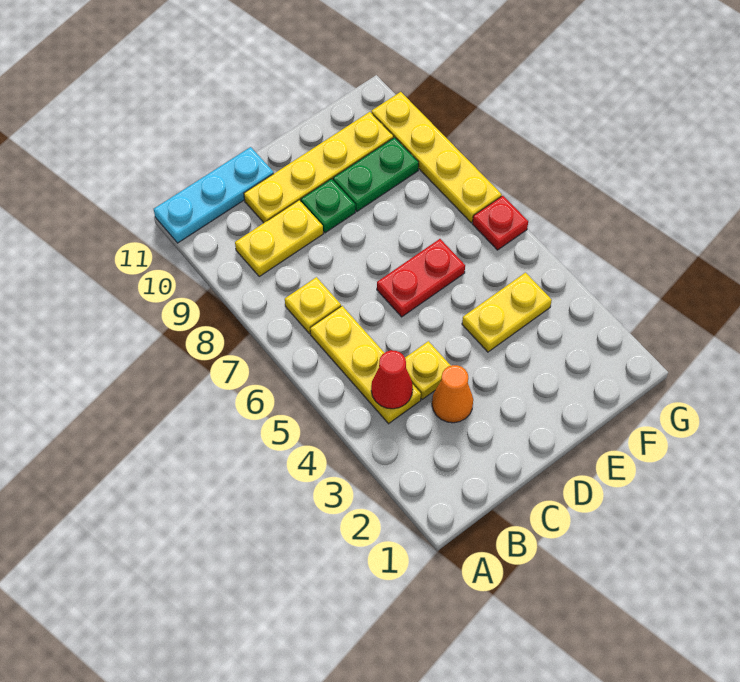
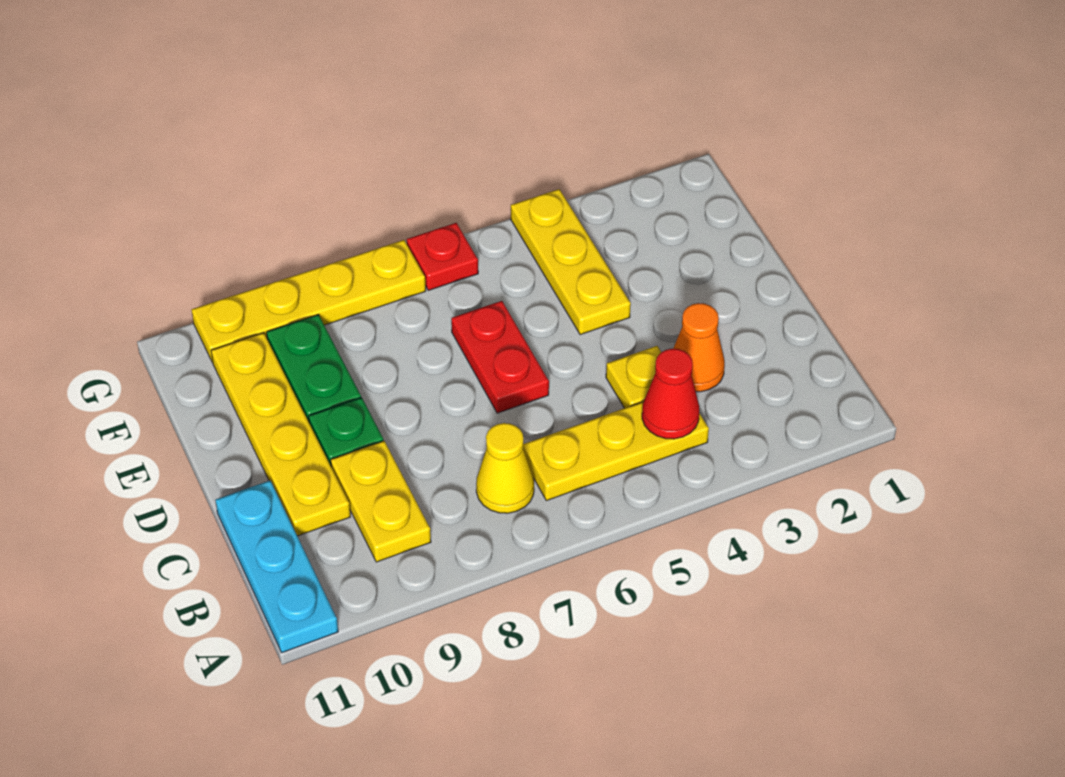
yellow 1x1 plate [285,277,341,334] -> yellow 1x1 cone [476,423,534,513]
yellow 1x2 plate [462,273,552,352] -> yellow 1x3 plate [511,189,631,335]

